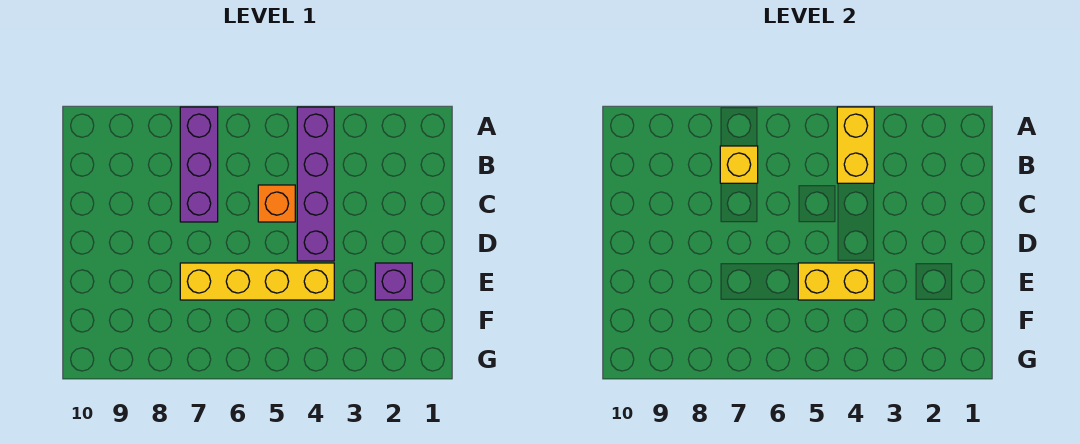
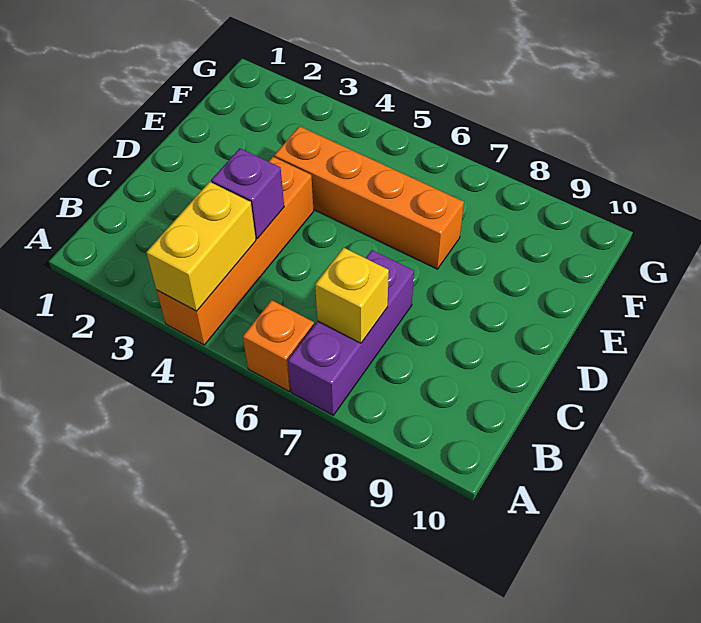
purple 1x4 brick [297,107,334,261] -> orange 1x4 brick [157,157,314,345]
orange 1x1 brick [258,185,295,222] -> orange 1x1 brick moved to [243,300,314,391]
purple 1x1 brick [375,263,412,300] -> purple 1x1 brick moved to [211,148,284,239]
yellow 1x4 brick [180,263,334,300] -> orange 1x4 brick [274,126,464,269]
yellow 1x2 brick [798,263,874,300] -> none

